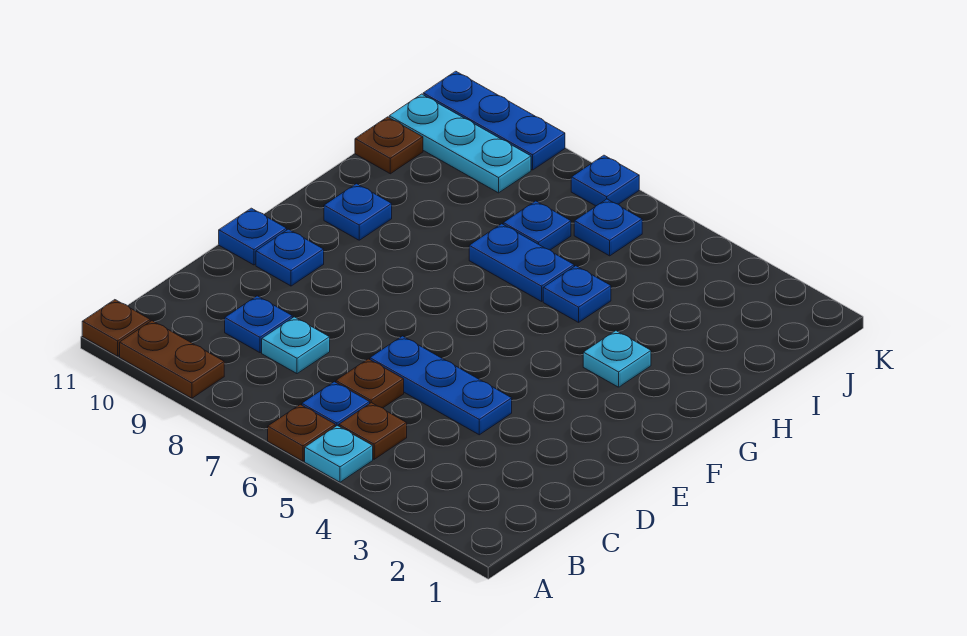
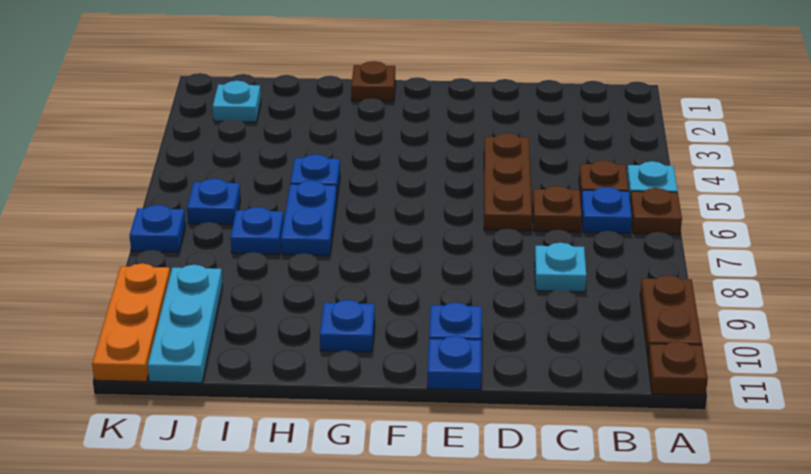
blue 1x1 plate [225,296,292,353] -> none
blue 1x3 plate [370,336,512,435] -> brown 1x3 plate [484,133,532,231]
cyan 1x1 plate [583,331,651,387] -> cyan 1x1 plate moved to [213,81,261,122]
brown 1x1 plate [355,117,423,174] -> brown 1x1 plate moved to [351,61,395,102]
blue 1x3 plate [423,71,565,170] -> orange 1x3 plate [92,263,170,382]

